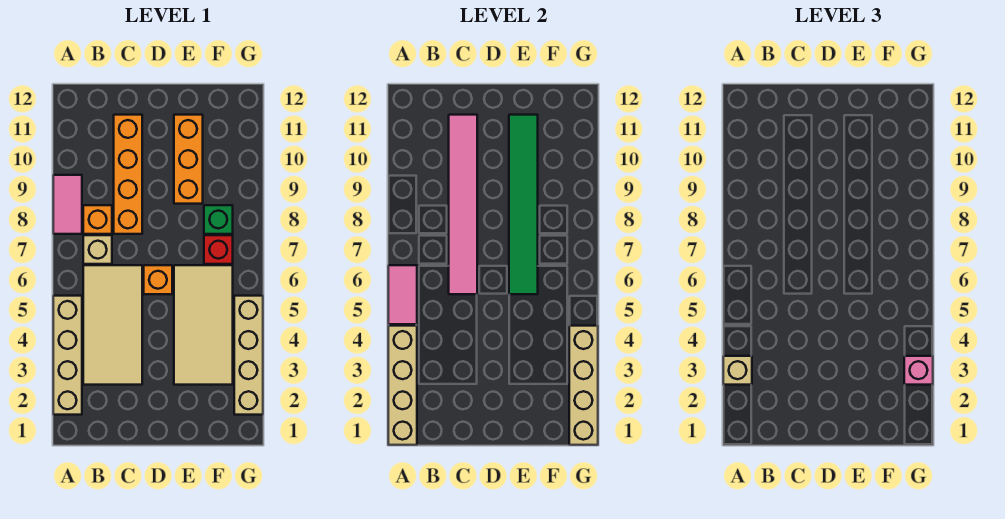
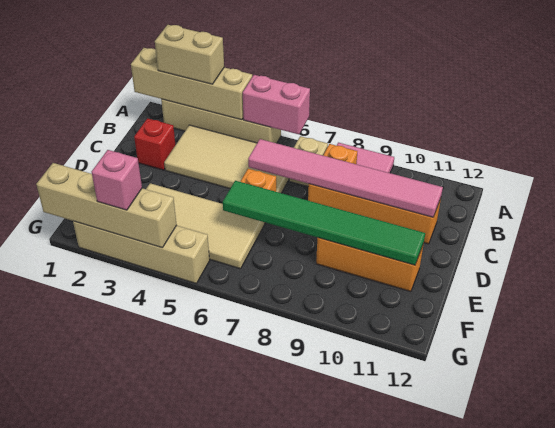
tan 1x1 brick [723,356,752,385] -> tan 1x2 brick [155,25,224,84]
pink 1x2 tile [388,265,417,324] -> pink 1x2 brick [243,75,310,134]
red 1x1 brick [204,235,233,264] -> red 1x1 brick moved to [134,118,175,170]
green 1x1 brick [204,205,233,234] -> none

